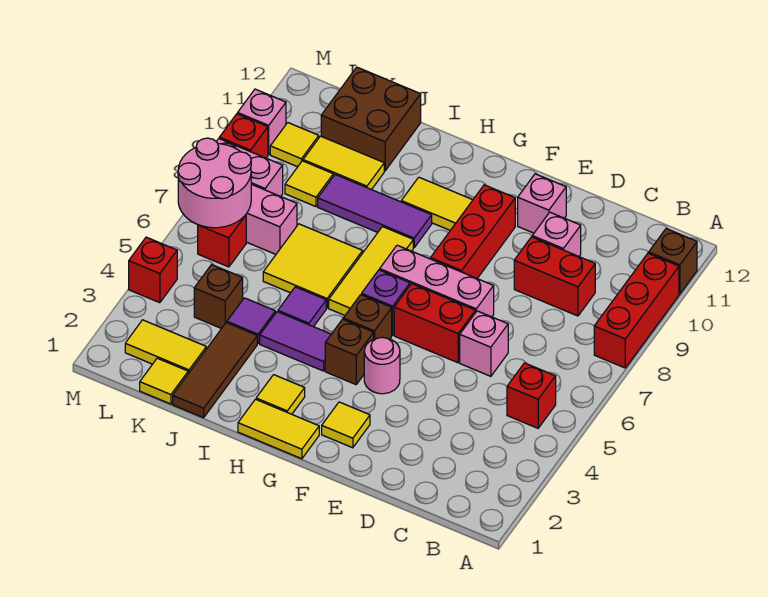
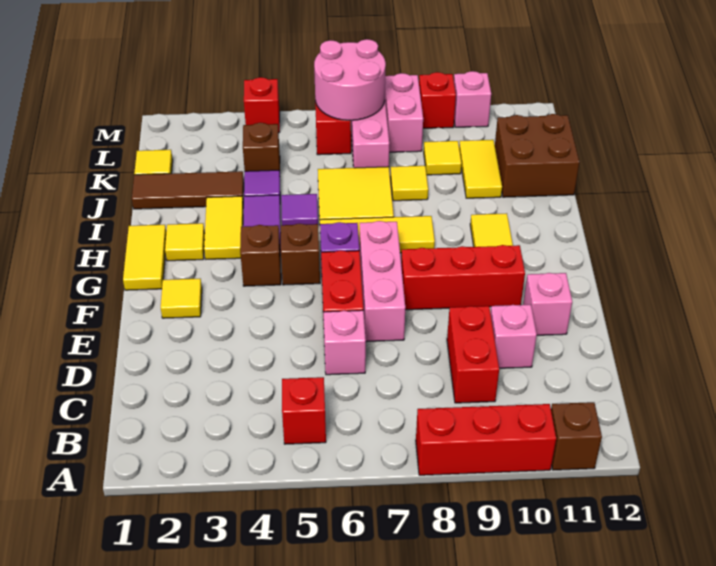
pink 1x1 round brick [364,337,400,394] -> none
purple 1x3 tile [318,175,432,247] -> none
yellow 1x2 tile [125,320,206,373] -> yellow 1x2 tile moved to [204,196,243,259]
yellow 1x1 tile [270,123,319,167] -> yellow 1x1 tile moved to [391,166,428,201]

